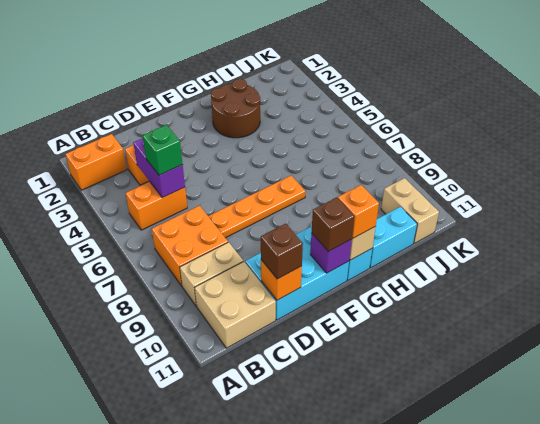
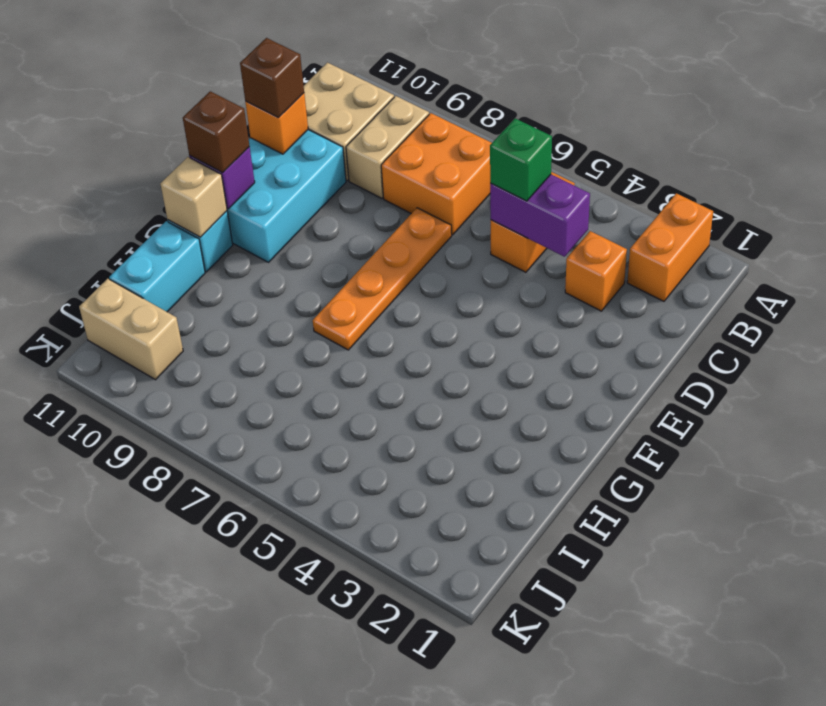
brown 2x2 round brick [211,79,260,138] -> none
orange 1x1 brick [338,185,379,238] -> none

